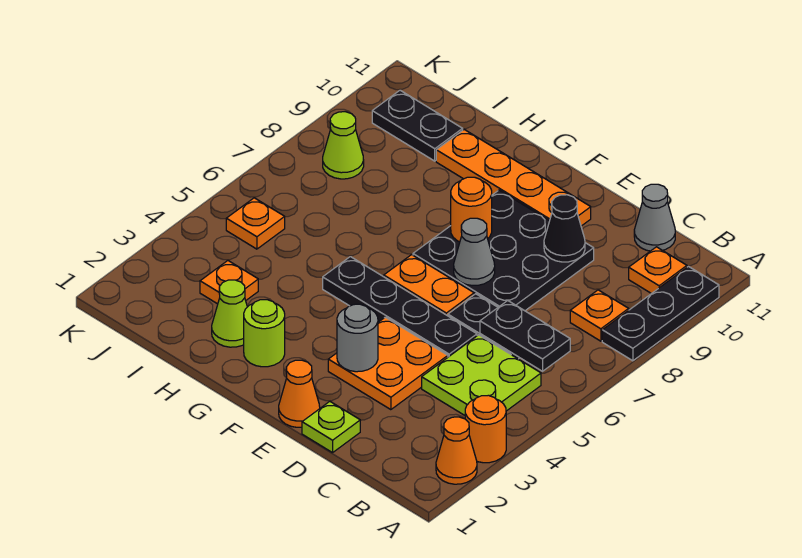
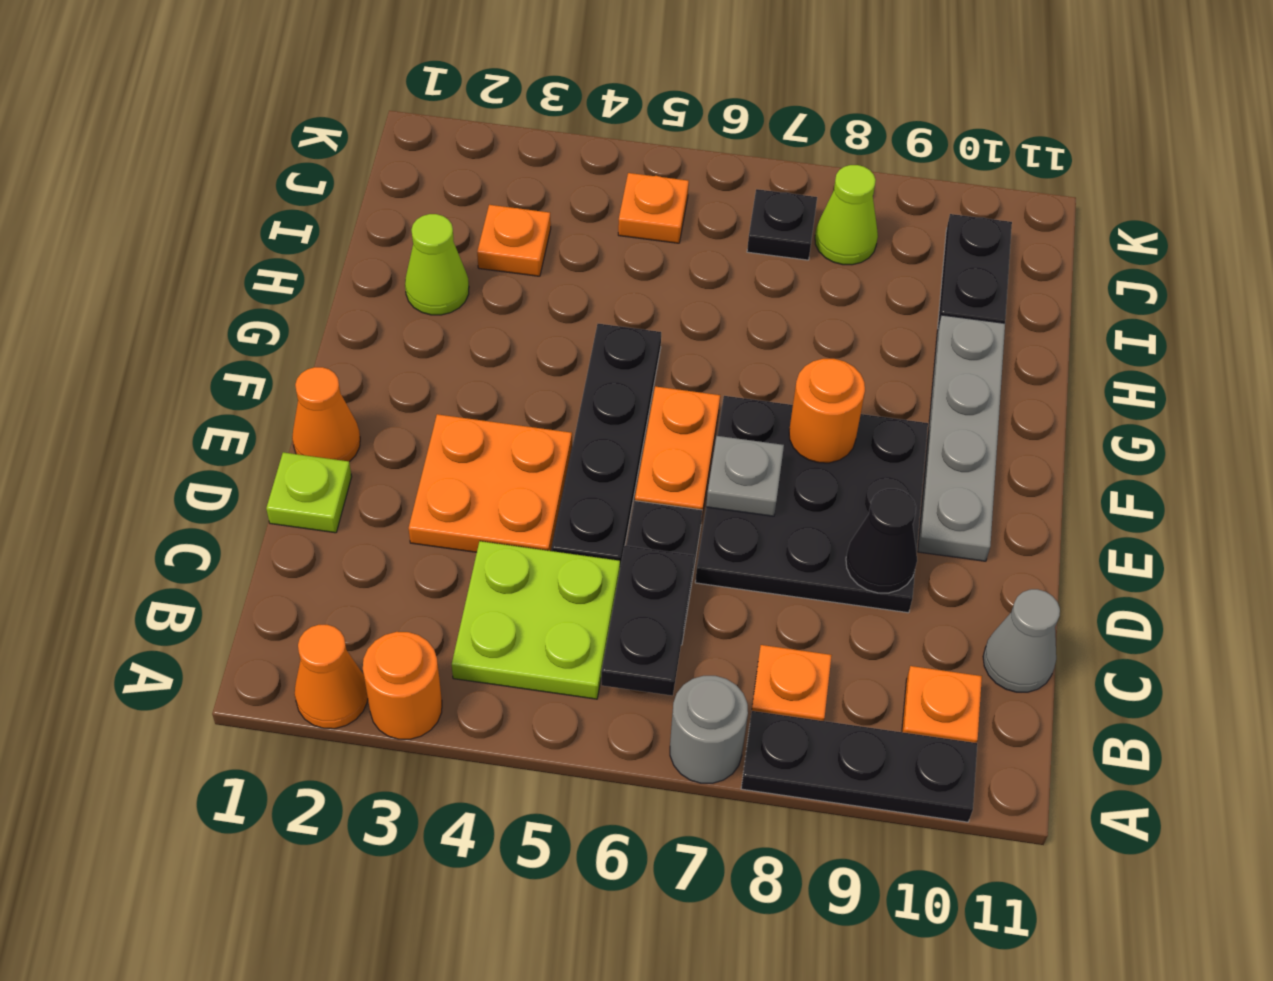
grey 1x1 round brick [337,304,378,372] -> grey 1x1 round brick moved to [670,676,748,783]
grey 1x1 cone [454,218,495,286] -> grey 1x1 plate [706,436,784,516]
orange 1x4 plate [436,130,591,226] -> grey 1x4 plate [918,315,1005,561]
lime 1x1 round brick [244,300,285,367] -> none
none -> black 1x1 plate [747,189,817,260]

